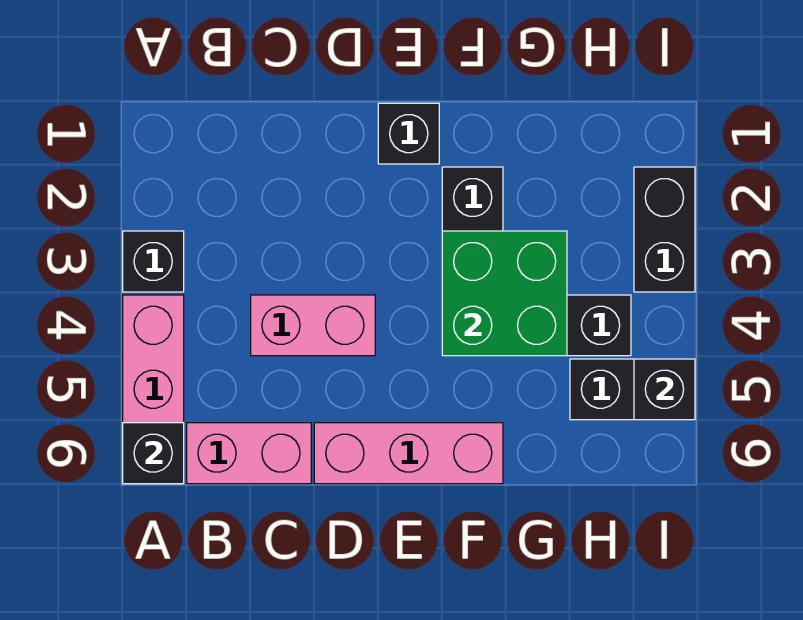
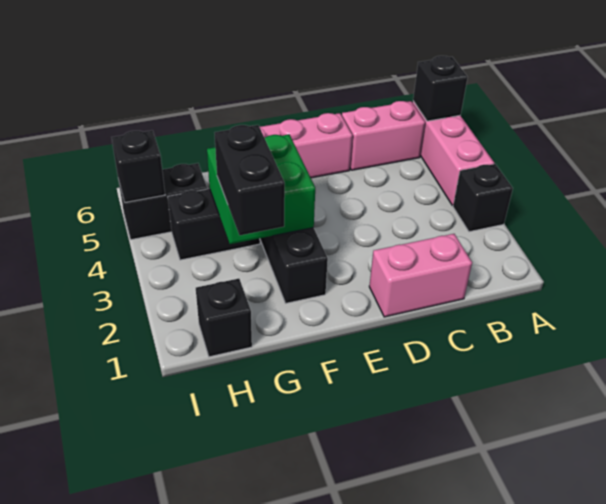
pink 1x2 brick [251,295,375,356] -> pink 1x2 brick moved to [369,234,472,317]
black 1x1 brick [378,103,439,164] -> black 1x1 brick moved to [196,279,252,357]
black 1x2 brick [634,167,695,292] -> black 1x2 brick moved to [215,125,285,235]

